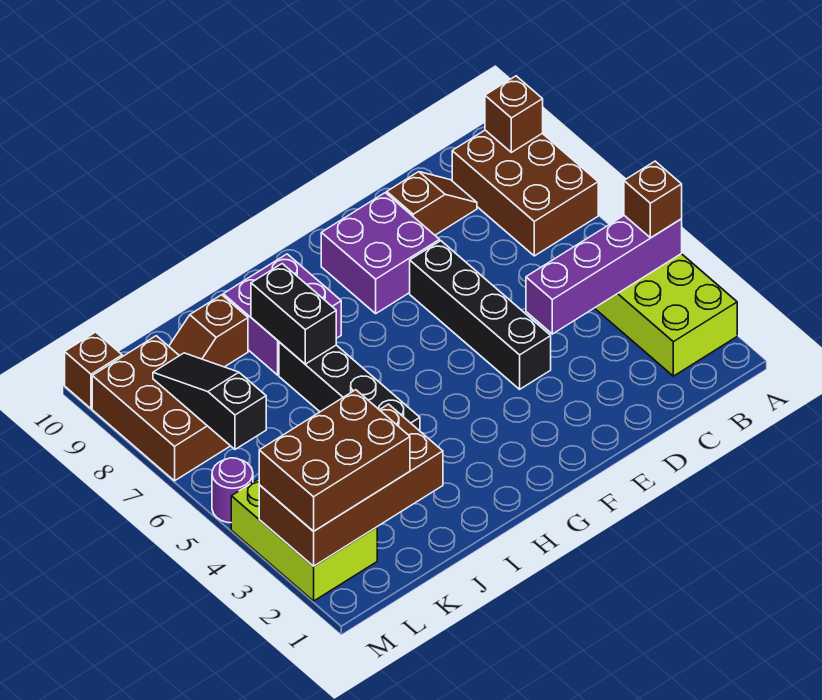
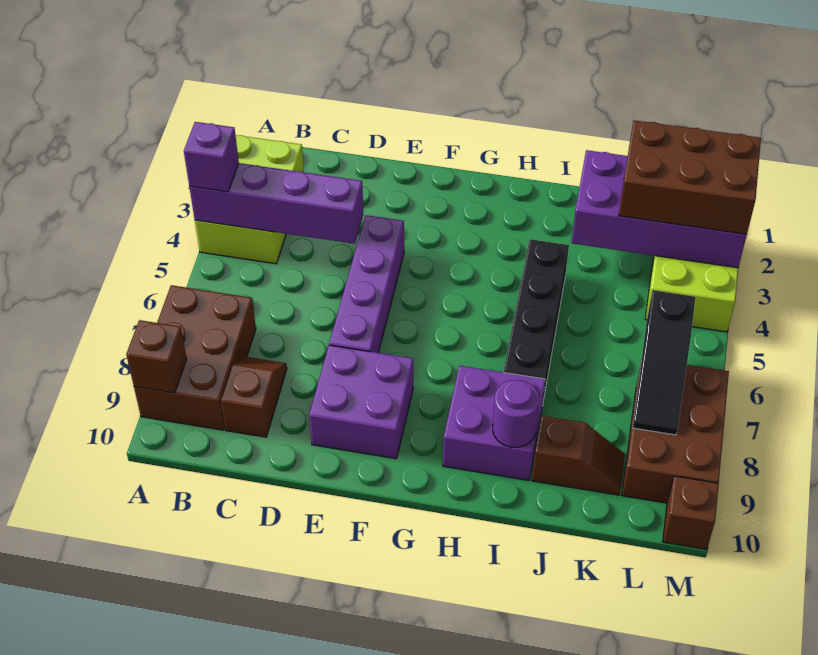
brown 1x1 brick [624,161,682,238] -> purple 1x1 brick [184,122,239,192]
brown 1x2 slope [387,172,477,235] -> brown 1x2 slope turned to [221,357,287,437]
black 1x4 brick [410,241,551,389] -> purple 1x4 brick [329,215,404,353]
black 1x2 brick [251,264,336,364] -> none
brown 2x4 brick [259,404,443,566] -> purple 2x4 brick [572,150,747,268]
purple 1x1 round brick [212,458,253,523] -> purple 1x1 round brick moved to [493,380,539,447]

